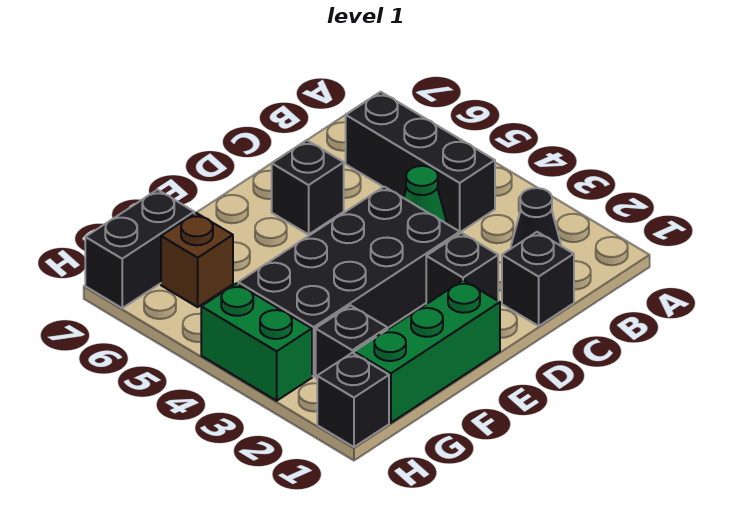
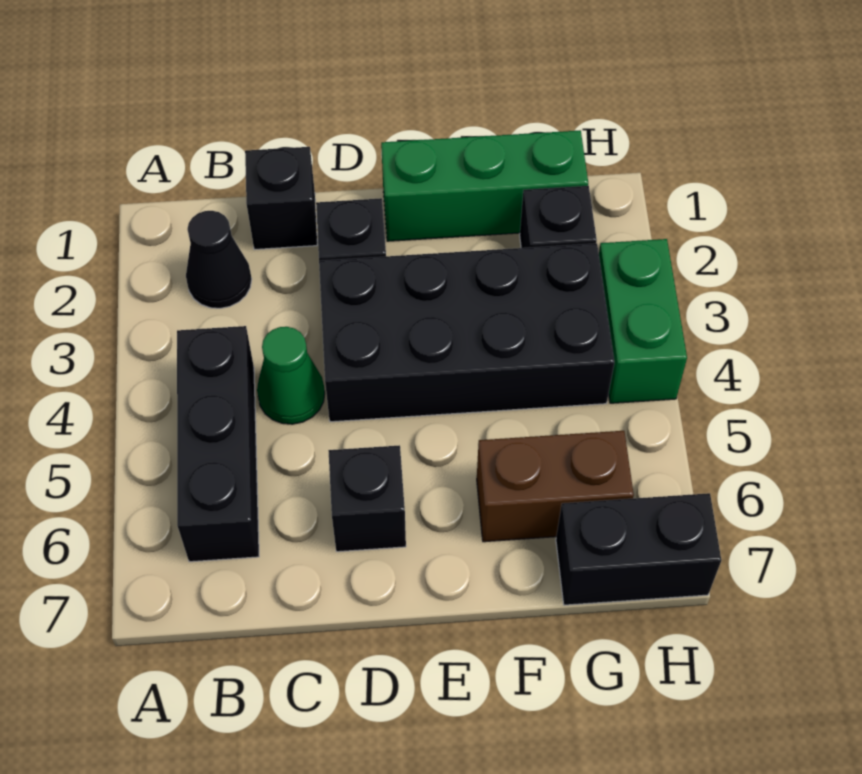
brown 1x1 brick [161,213,233,307] -> brown 1x2 brick [477,431,634,542]
black 1x1 brick [317,353,389,447] -> none

